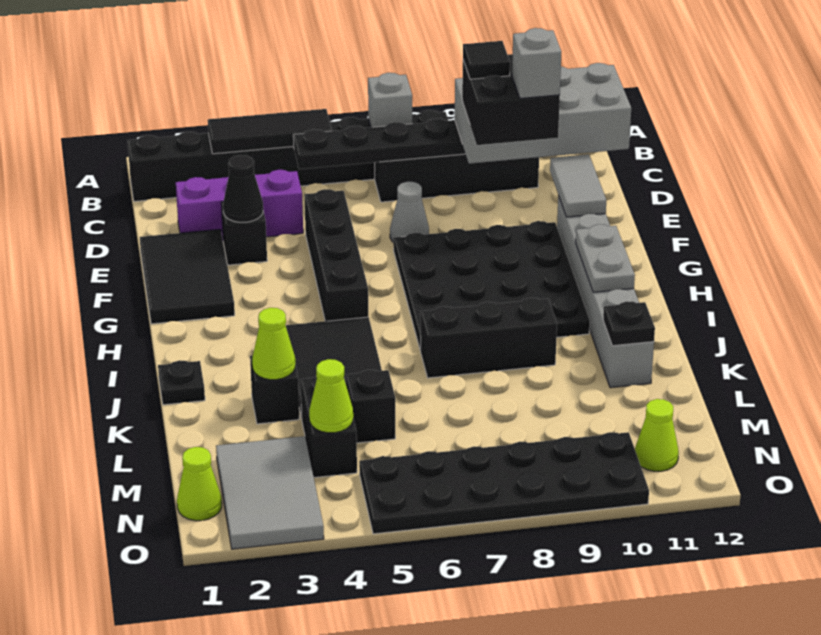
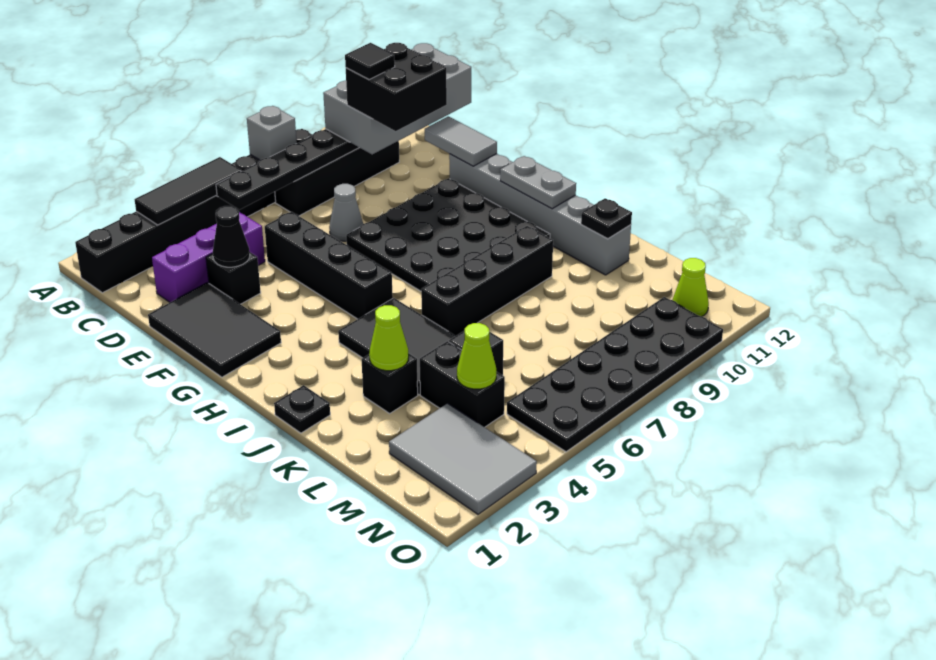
grey 1x1 brick [512,28,561,98] -> none
black 1x3 brick [420,298,557,378] -> black 1x4 brick [421,226,553,336]
lime 1x1 cone [177,447,222,521] -> none

